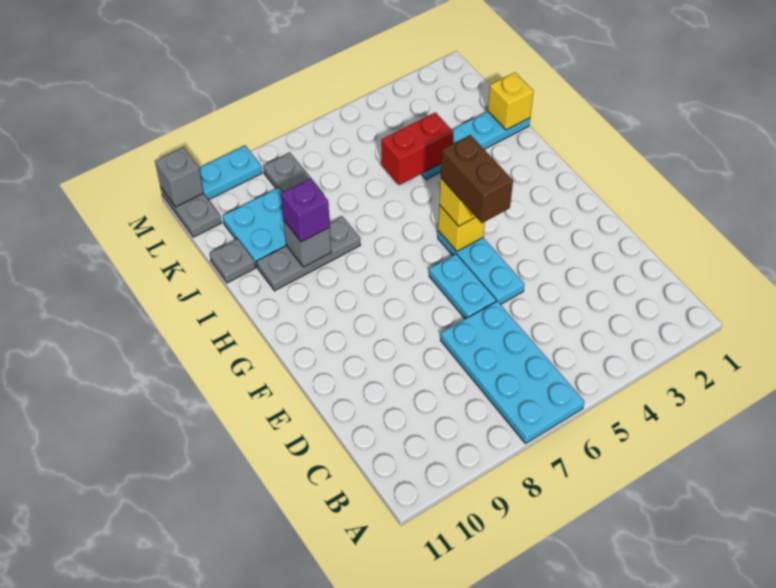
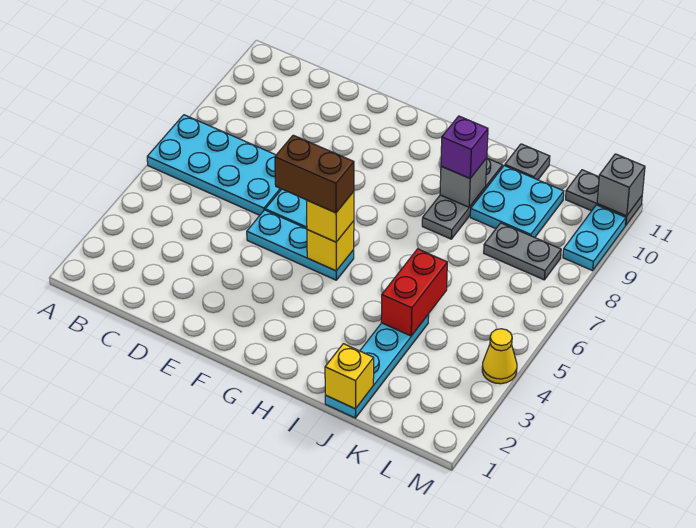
none -> yellow 1x1 cone [482,329,517,384]

